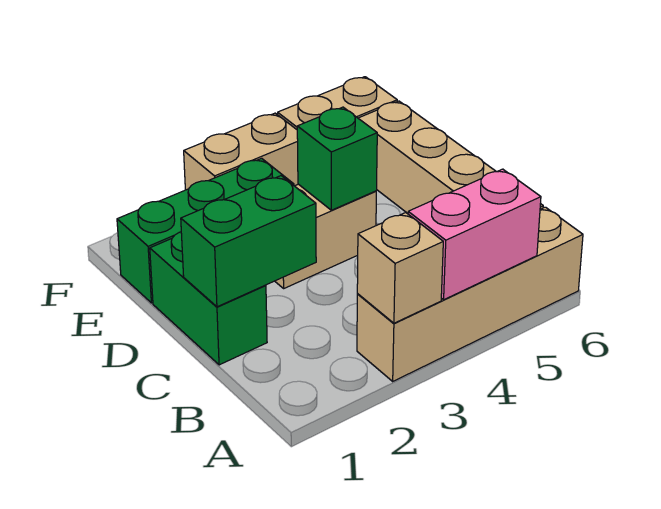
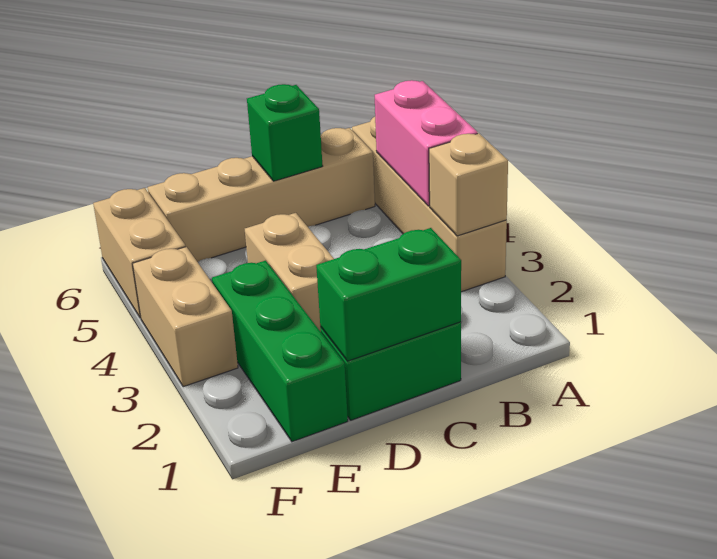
green 1x2 brick [181,176,316,307] -> green 1x2 brick turned to [316,228,461,361]
green 1x1 brick [297,107,377,210] -> green 1x1 brick moved to [247,84,323,181]

